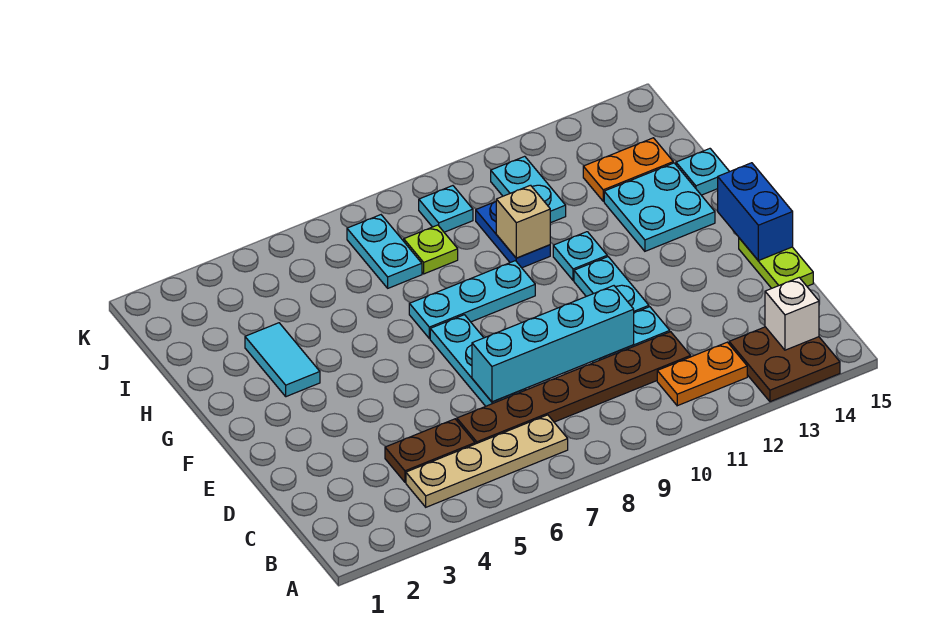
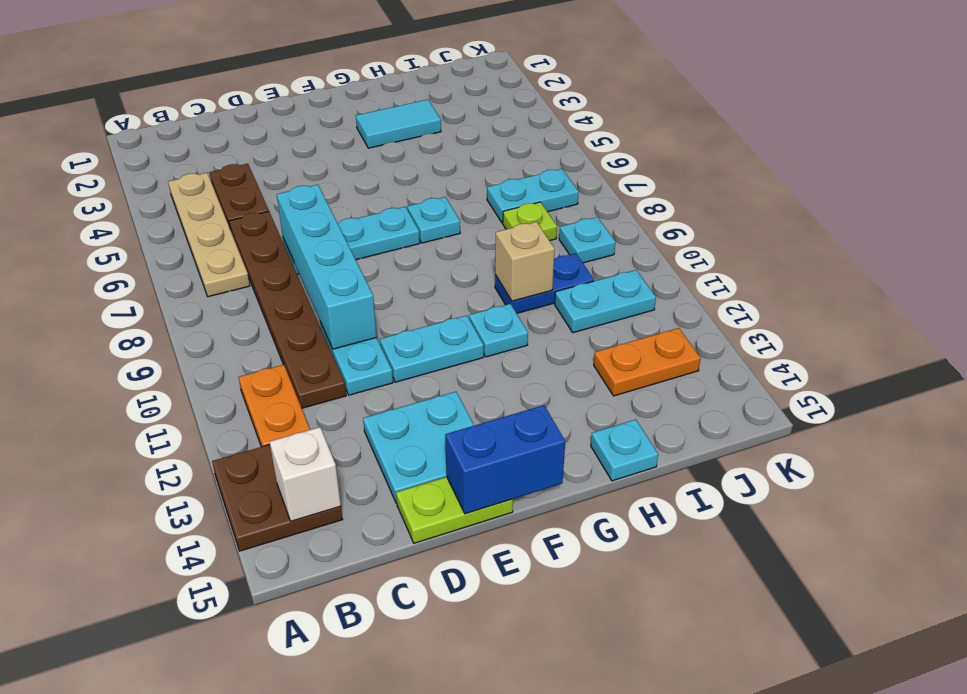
cyan 1x3 plate [409,261,535,339] -> cyan 1x1 plate [407,197,460,243]
cyan 2x2 plate [604,163,715,251] -> cyan 2x2 plate moved to [363,392,474,503]
orange 1x2 plate [583,138,673,201] -> orange 1x2 plate turned to [594,328,701,396]

